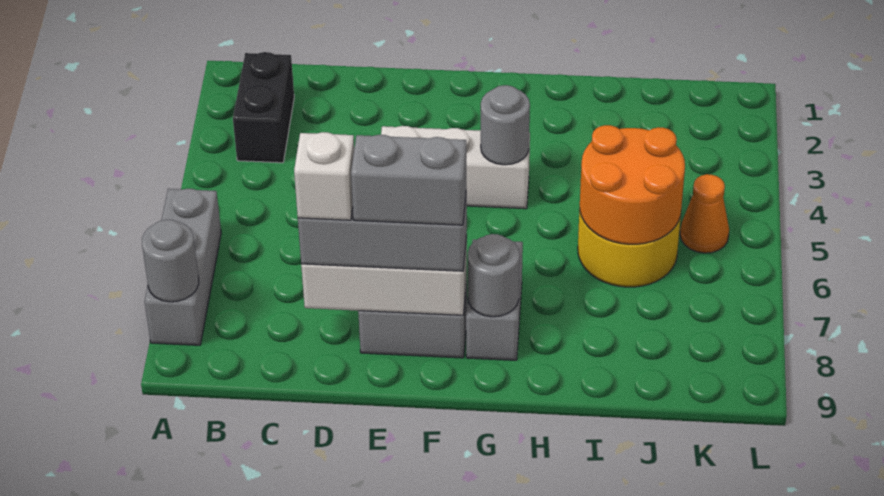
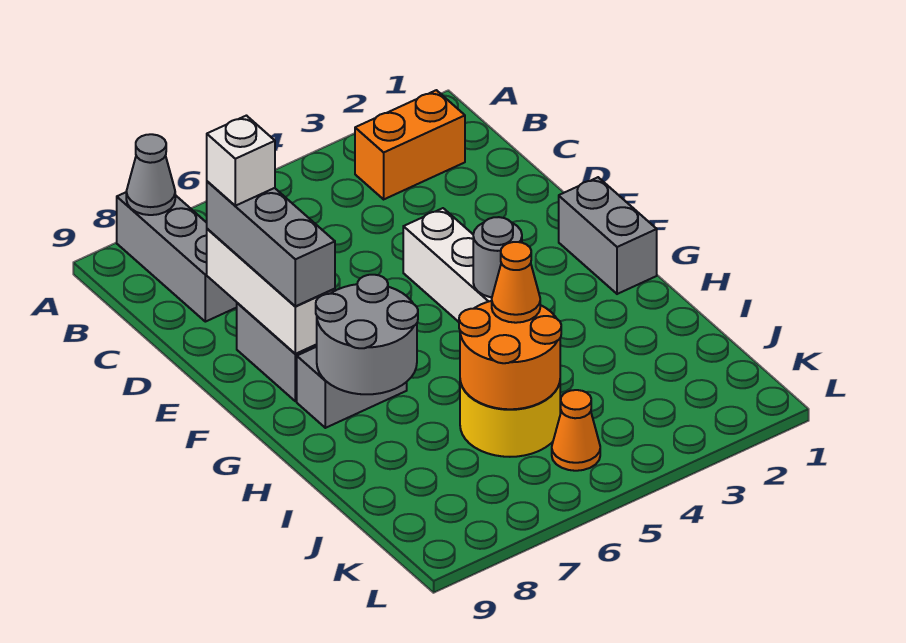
grey 1x3 brick [144,189,221,345] -> grey 1x3 brick turned to [117,192,237,322]
grey 1x1 round brick [142,220,199,302] -> grey 1x1 cone [126,134,175,215]
black 1x2 brick [233,52,294,163] -> orange 1x2 brick [355,90,465,199]
grey 1x2 brick [351,135,466,225] -> grey 1x2 brick moved to [559,177,657,294]
grey 1x1 round brick [468,234,520,317] -> grey 2x2 round brick [316,275,418,394]
none -> orange 1x1 cone [492,242,540,323]

